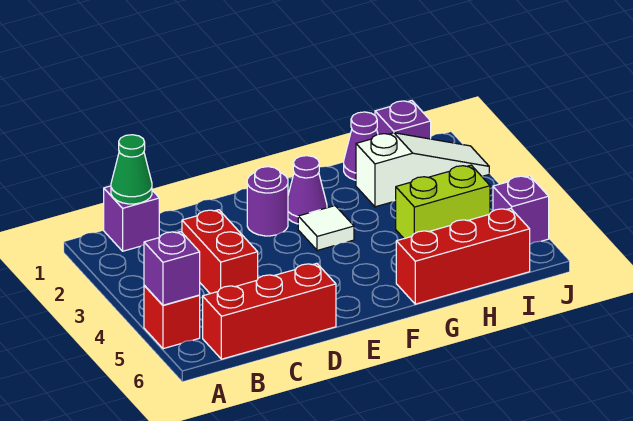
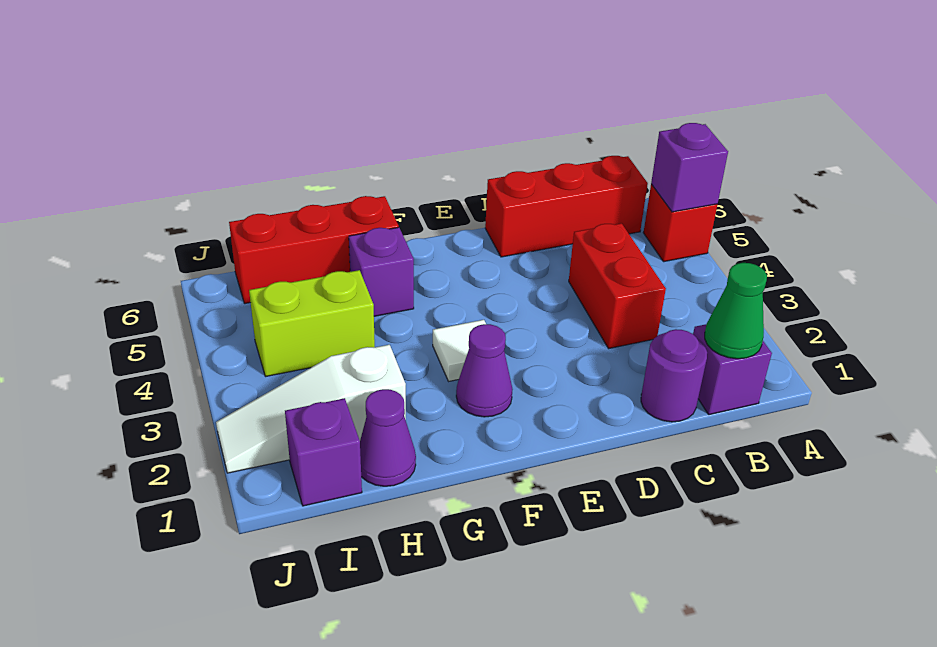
purple 1x1 round brick [247,167,288,236] -> purple 1x1 round brick moved to [641,329,707,422]
purple 1x1 brick [493,176,549,244] -> purple 1x1 brick moved to [349,227,414,316]

